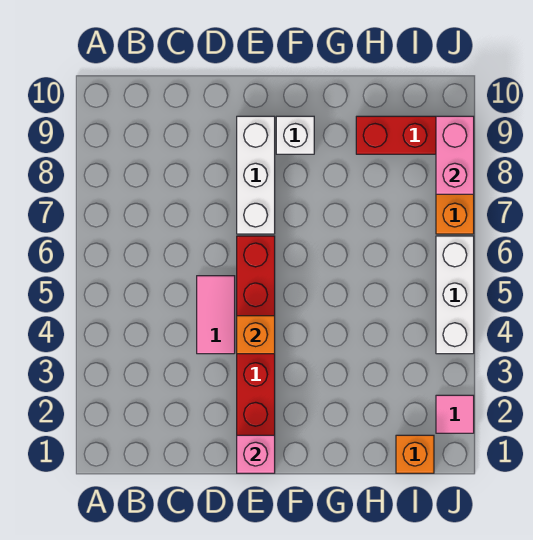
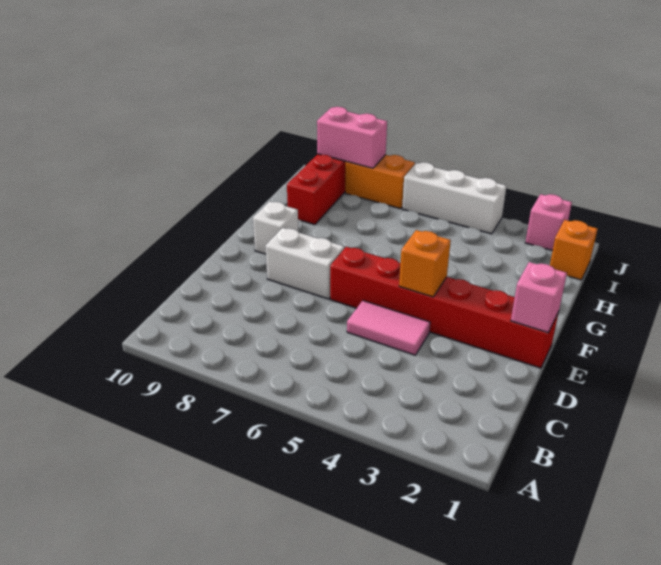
white 1x3 brick [237,116,275,234] -> white 1x2 brick [265,228,344,299]
pink 1x1 tile [436,395,474,433] -> pink 1x1 brick [525,194,572,251]

